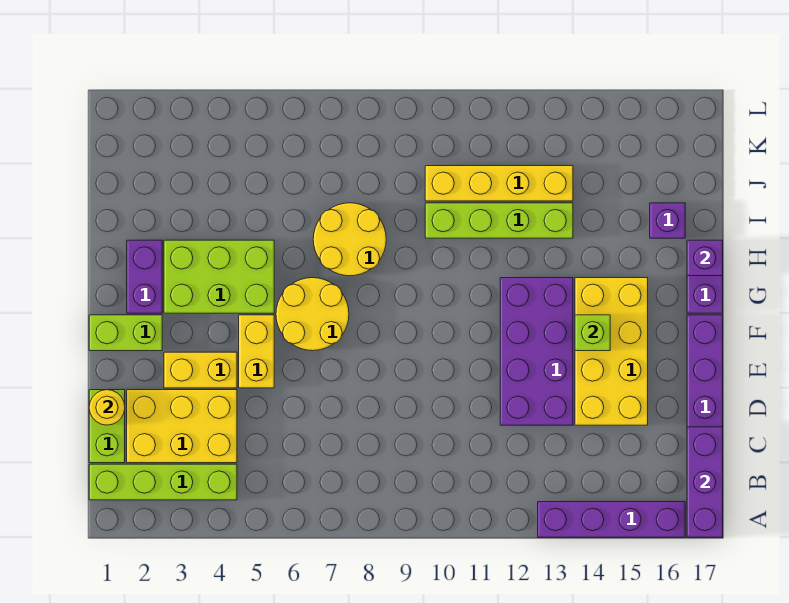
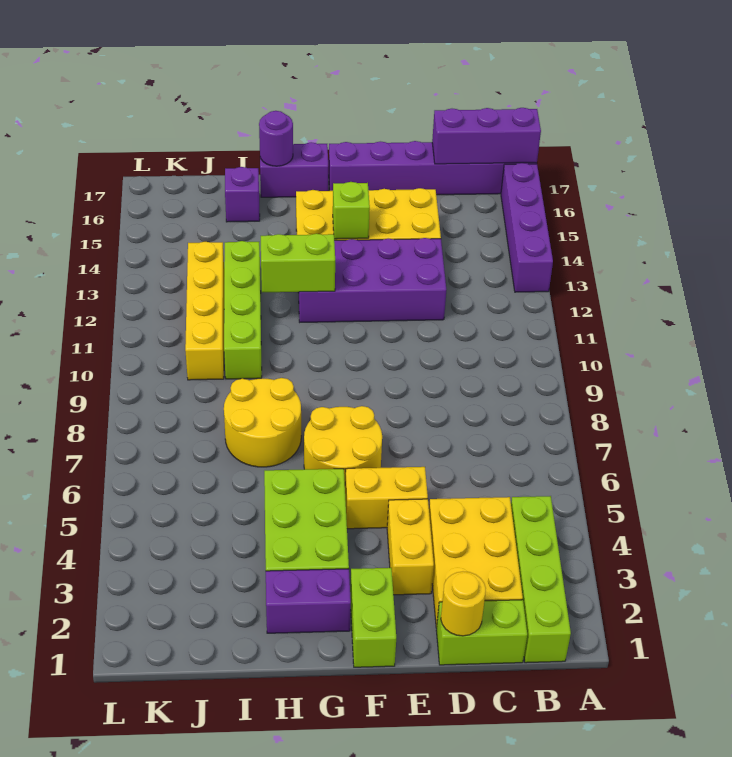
none -> lime 1x2 brick [261,234,335,292]
purple 1x1 brick [687,240,723,276] -> purple 1x1 round brick [259,111,293,166]

